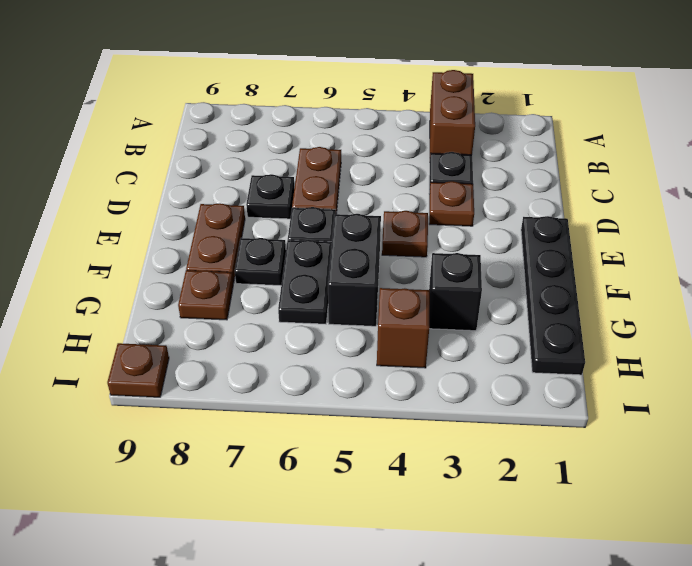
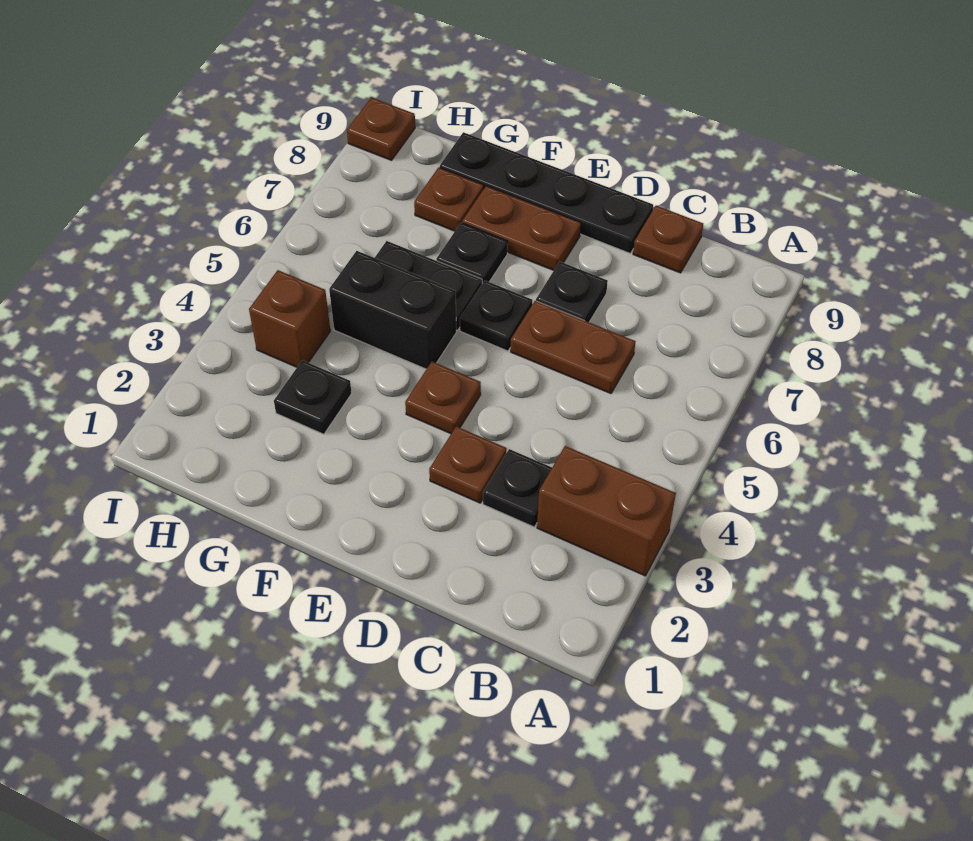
none -> brown 1x1 plate [633,206,703,273]
black 1x4 plate [521,216,585,375] -> black 1x4 plate moved to [440,132,653,253]
black 1x1 brick [429,253,482,331] -> black 1x1 plate [274,360,352,434]

